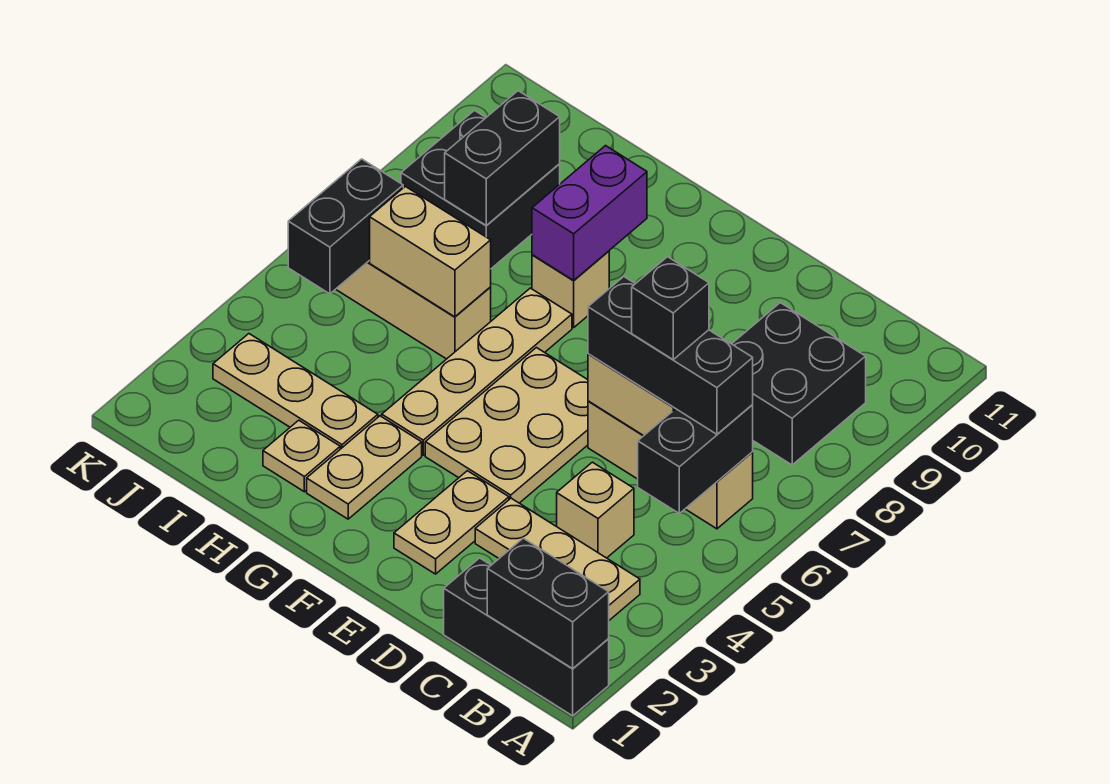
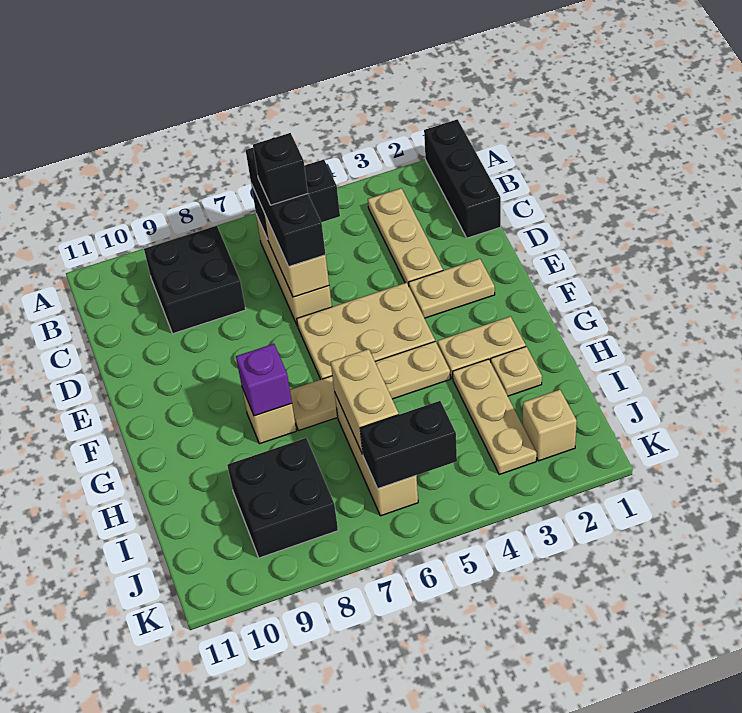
black 1x2 brick [487,538,609,669] -> none
tan 1x1 brick [557,462,634,558] -> tan 1x1 brick moved to [523,390,577,461]
purple 1x2 brick [532,146,647,281] -> purple 1x1 brick [236,344,292,416]
black 1x2 brick [445,91,560,226] -> none

